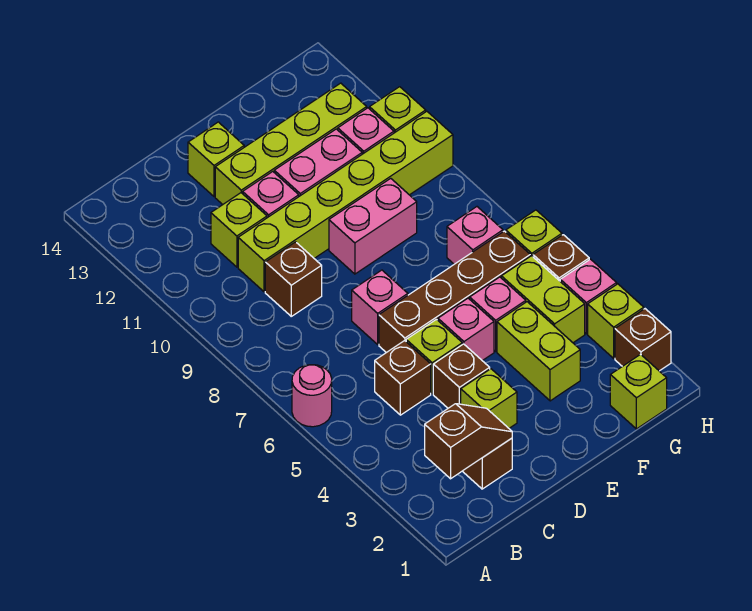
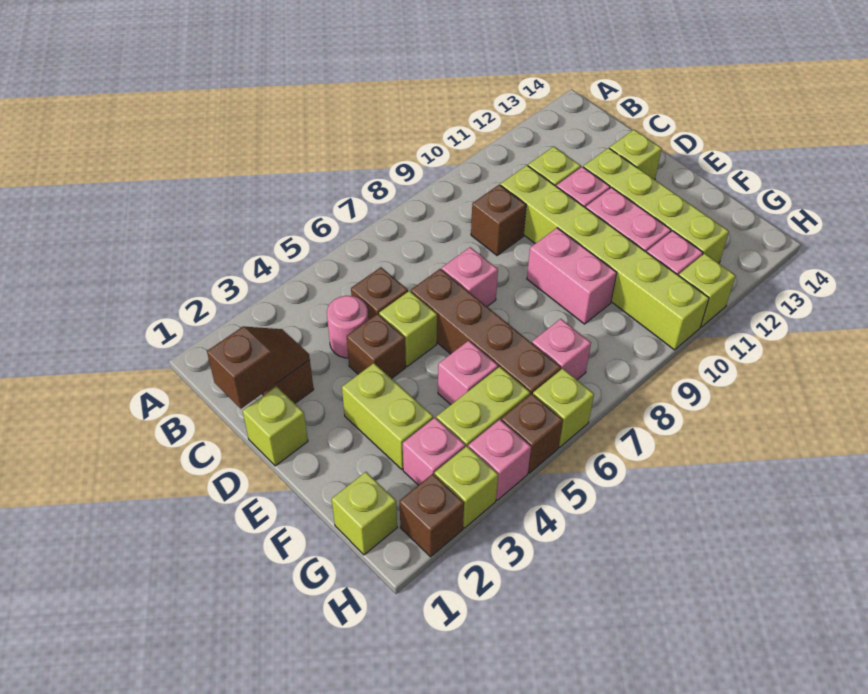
pink 1x1 round brick [292,365,332,427] -> pink 1x1 round brick moved to [327,296,368,358]
brown 1x2 slope [425,404,512,479] -> brown 1x2 slope turned to [207,326,310,409]
lime 1x1 brick [461,369,517,428] -> lime 1x1 brick moved to [243,386,308,466]
pink 1x1 brick [438,298,494,361] -> pink 1x1 brick moved to [403,418,465,485]
lime 1x2 brick [497,302,580,401] -> lime 1x2 brick turned to [342,363,433,469]

